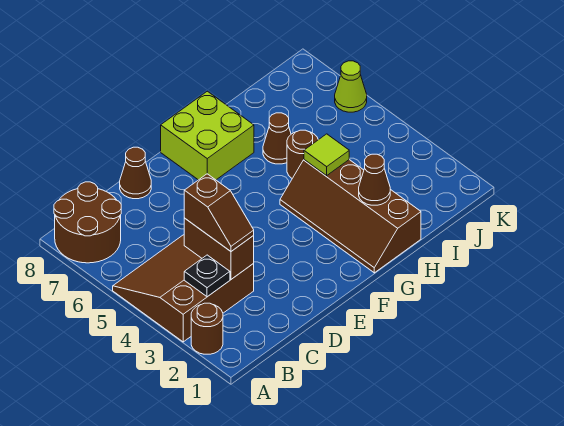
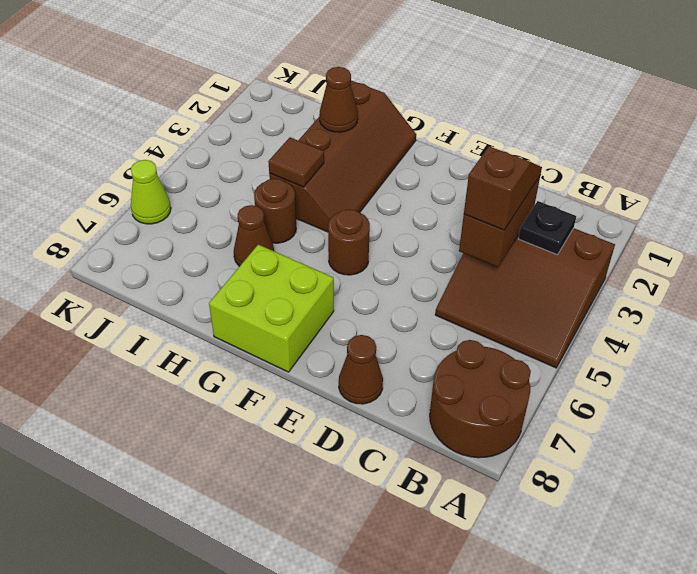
brown 1x1 round brick [191,303,223,354] -> brown 1x1 round brick moved to [328,209,370,275]
lime 1x1 tile [304,134,349,175] -> brown 1x1 tile [268,137,324,187]

